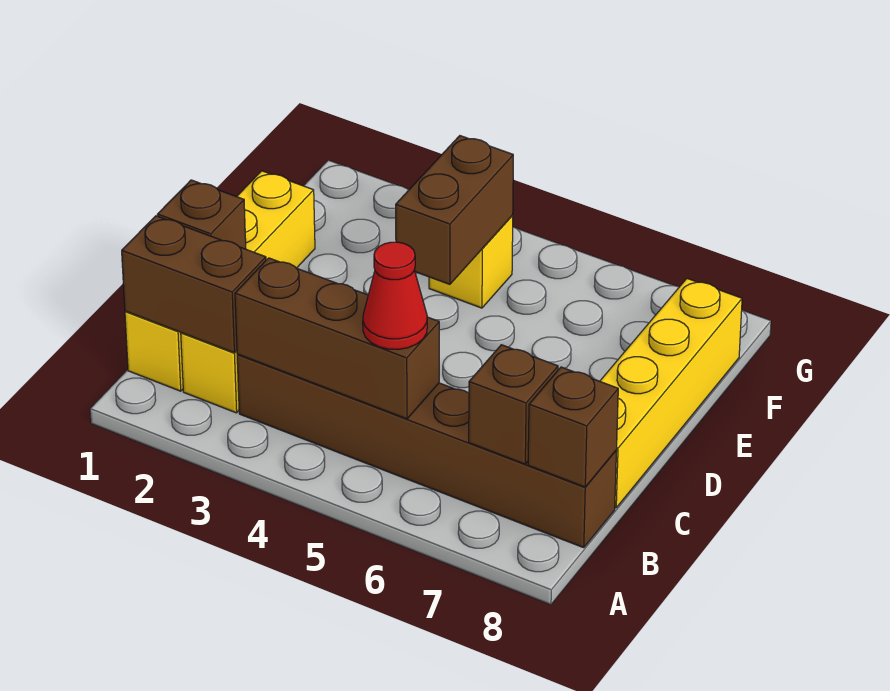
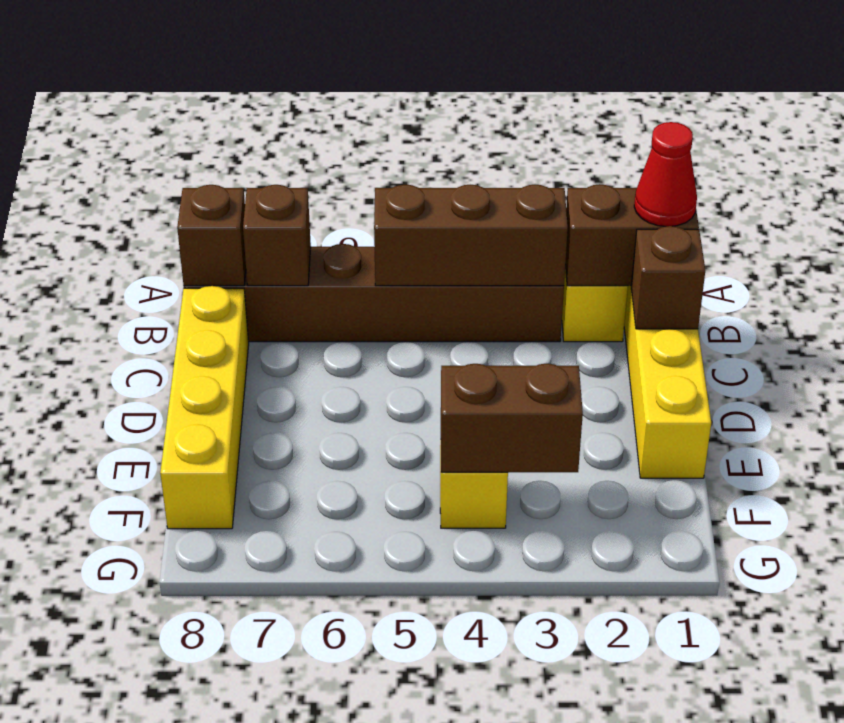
red 1x1 cone [363,242,427,349] -> red 1x1 cone moved to [634,122,697,226]
brown 1x2 brick [396,136,513,284] -> brown 1x2 brick turned to [441,364,583,472]

